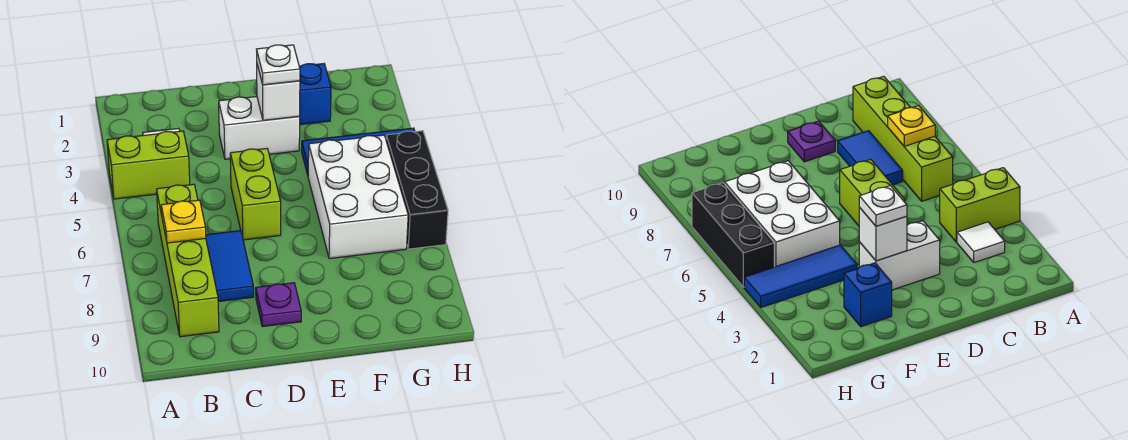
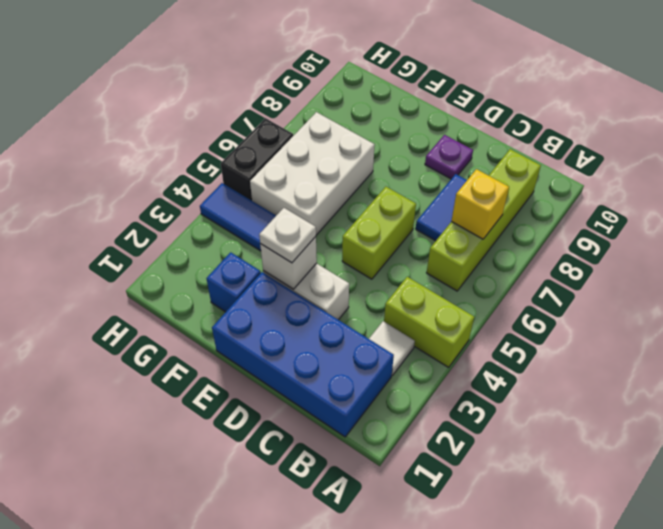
none -> blue 2x4 brick [212,272,394,437]
yellow 1x1 plate [161,200,206,243] -> yellow 1x1 brick [451,169,509,239]
black 1x3 brick [386,131,448,249] -> black 1x2 brick [221,118,293,201]

